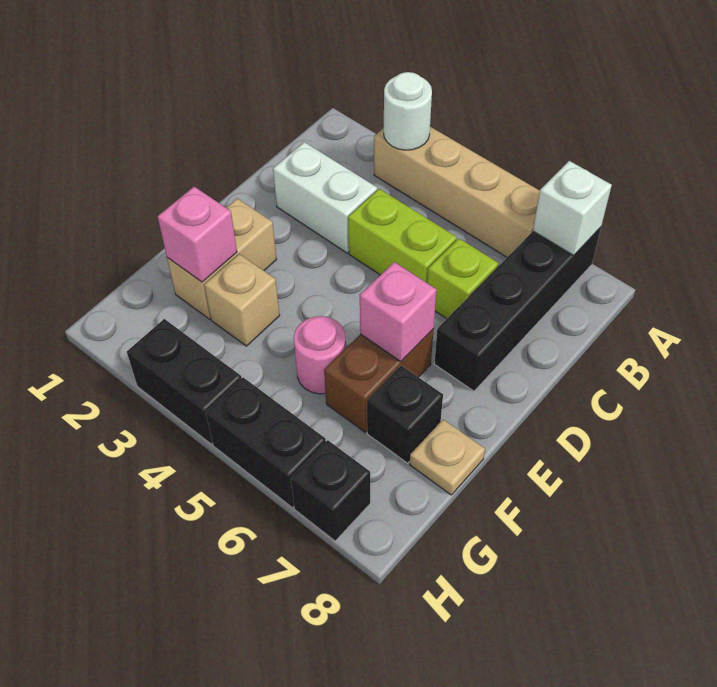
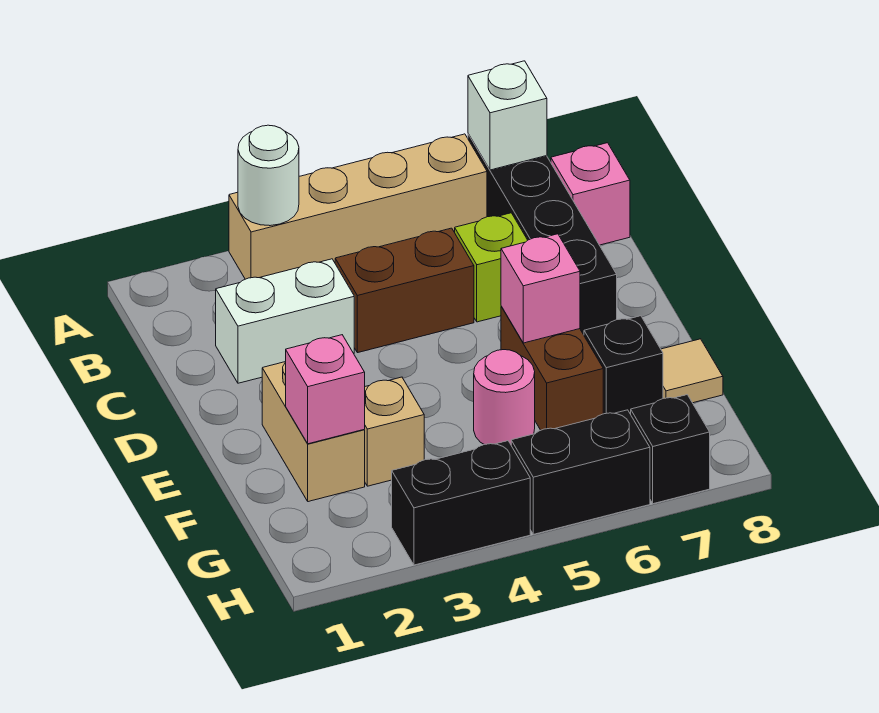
none -> pink 1x1 brick [551,143,630,245]
lime 1x2 brick [348,189,457,283] -> brown 1x2 brick [335,228,474,353]
tan 1x1 plate [410,419,485,495] -> tan 1x1 tile [661,339,723,403]

